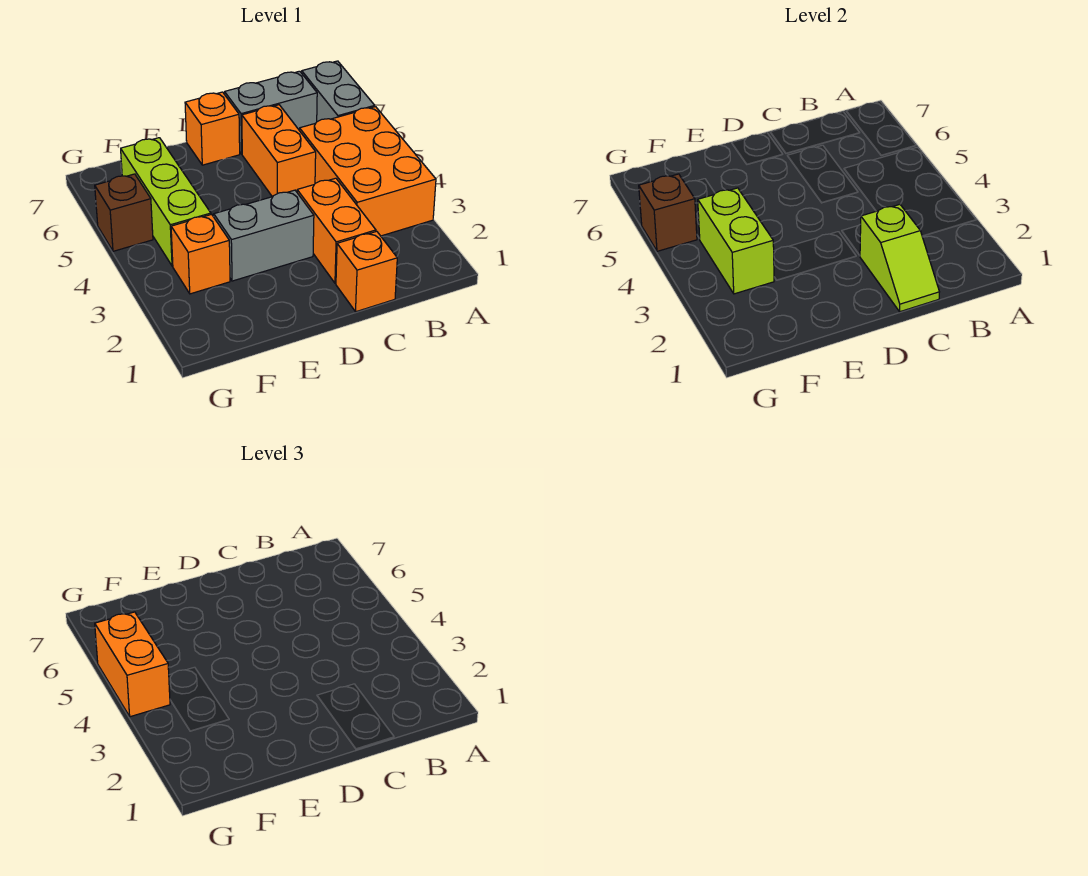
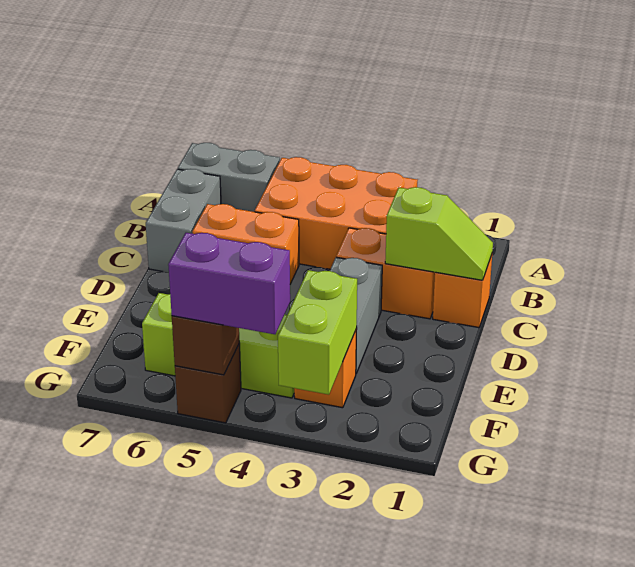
orange 1x1 brick [185,92,240,165] -> none
lime 1x2 brick [698,188,774,294] -> lime 1x2 brick turned to [278,270,357,395]
orange 1x2 brick [95,612,170,717] -> purple 1x2 brick [168,233,290,334]

